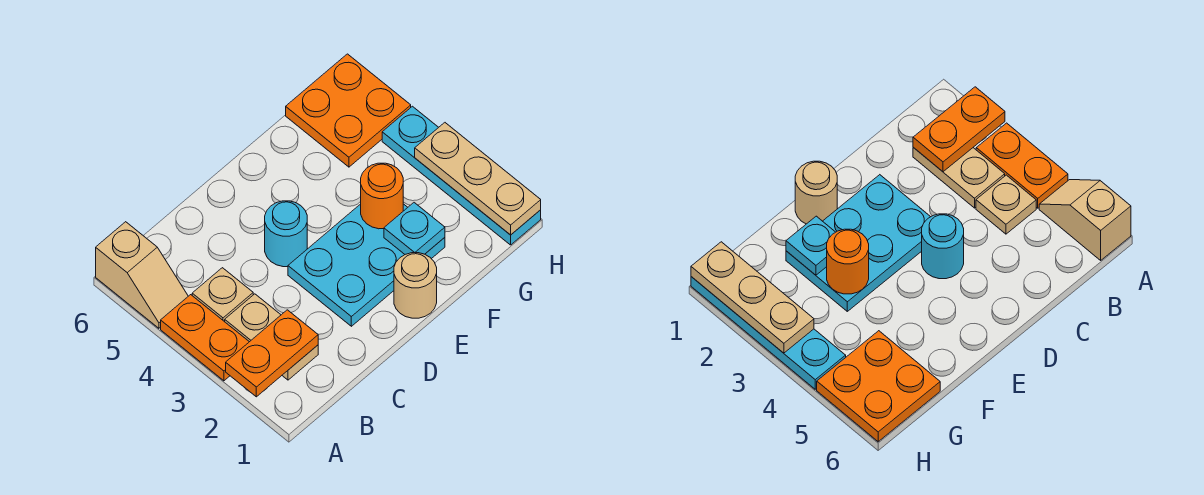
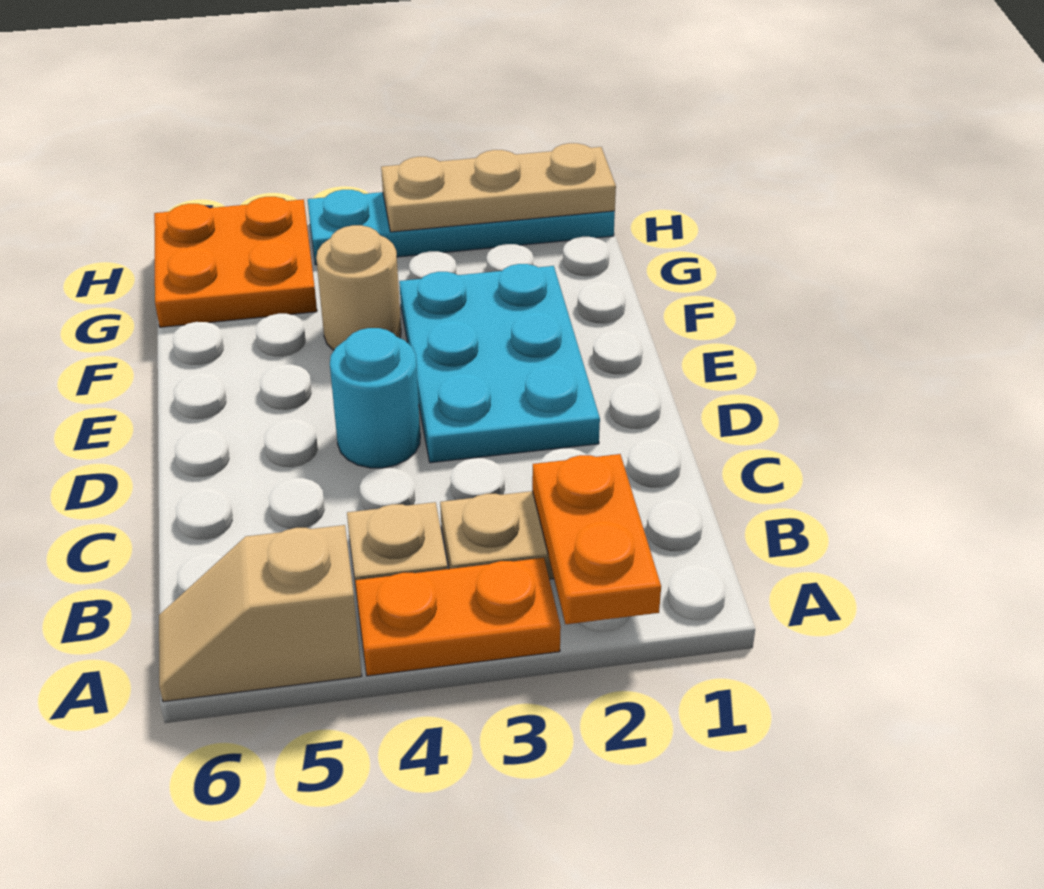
tan 1x2 slope [96,222,188,328] -> tan 1x2 slope turned to [159,525,362,702]
tan 1x1 round brick [394,253,437,318] -> tan 1x1 round brick moved to [316,225,401,350]
cyan 1x1 plate [384,203,445,254] -> none
orange 1x1 round brick [361,163,403,229] -> none

